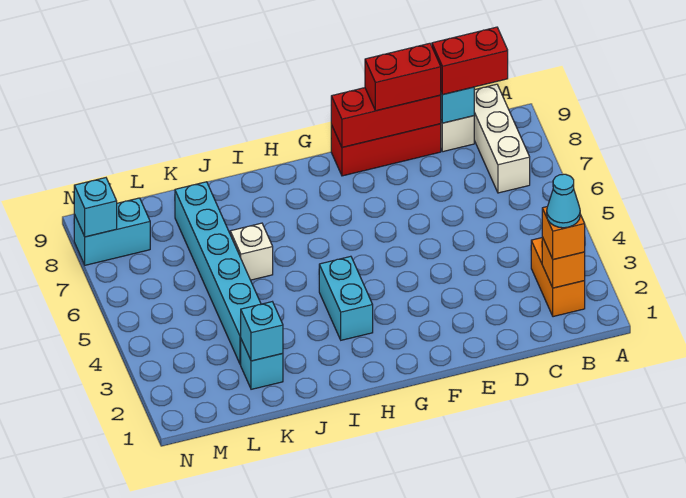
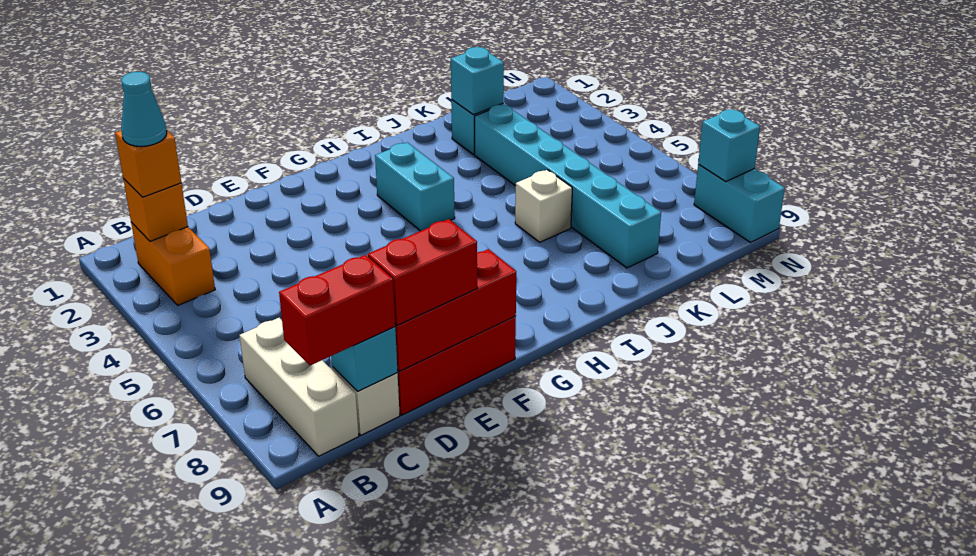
cyan 1x2 brick [74,198,150,265] -> cyan 1x2 brick turned to [694,164,785,242]

